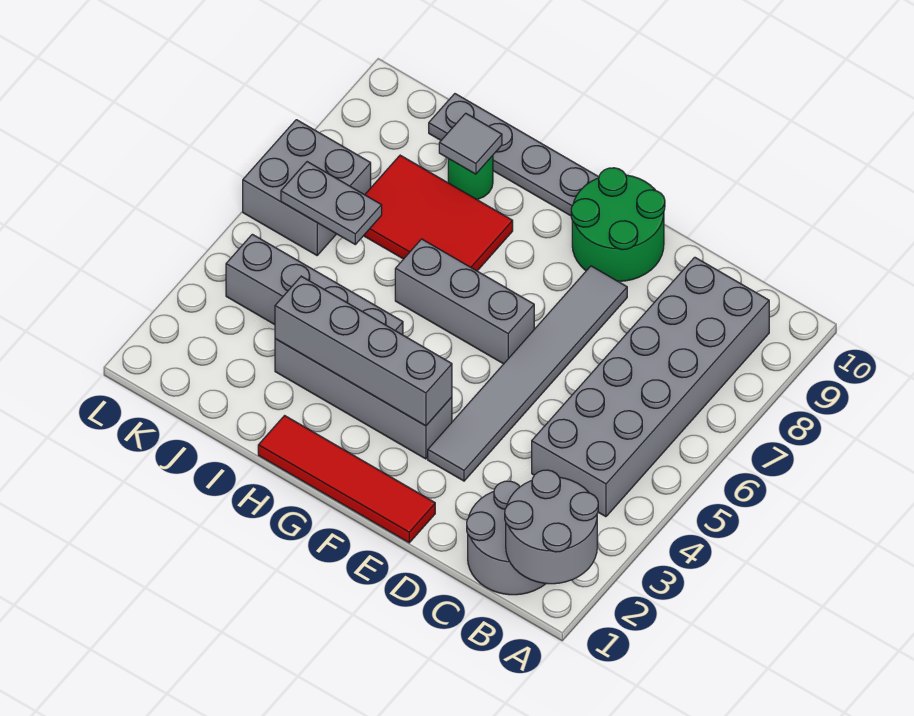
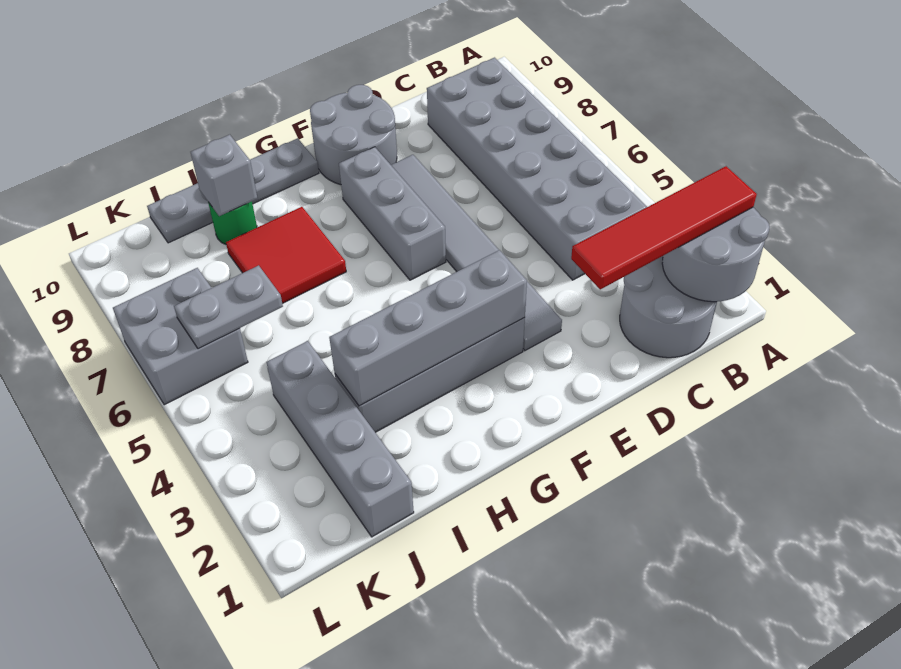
red 1x4 tile [258,416,435,543] -> red 1x4 tile moved to [571,166,757,289]
green 2x2 round brick [571,168,665,281] -> grey 2x2 round brick [310,85,397,185]
grey 1x3 brick [395,239,534,364] -> grey 1x3 brick turned to [339,147,446,280]
grey 1x4 brick [226,234,403,335] -> grey 1x4 brick turned to [266,341,414,537]
red 2x3 tile [364,155,513,271] -> red 2x2 tile [226,207,346,303]
grey 1x1 tile [439,113,502,174] -> grey 1x1 brick [191,135,258,216]

